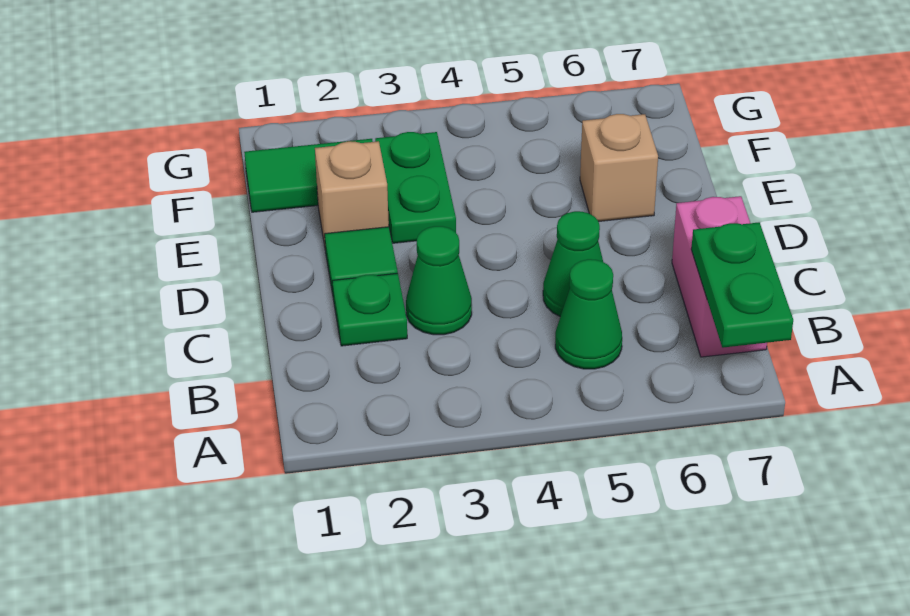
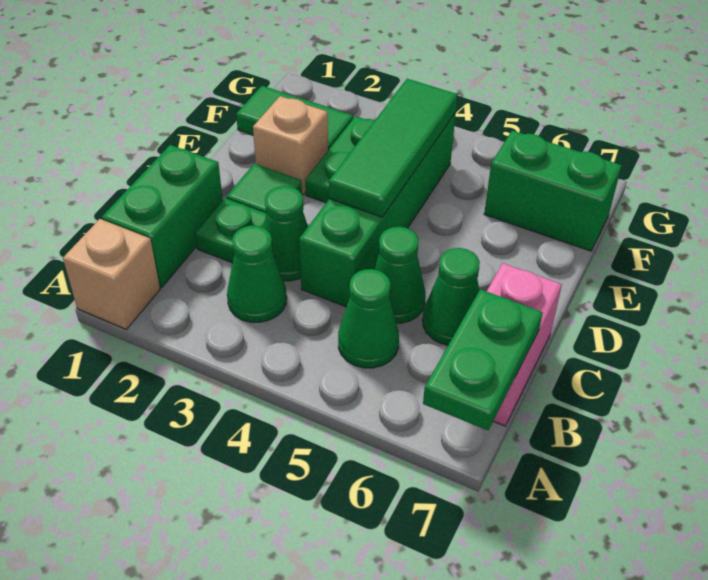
none -> green 1x2 brick [102,145,223,287]
none -> green 1x1 cone [227,226,287,322]
none -> green 1x4 brick [299,113,456,307]
none -> green 1x1 cone [423,248,480,345]
none -> green 1x3 tile [329,79,457,217]
tan 1x1 brick [580,114,658,221] -> tan 1x1 brick moved to [63,219,160,329]
none -> green 1x2 brick [484,131,622,251]

